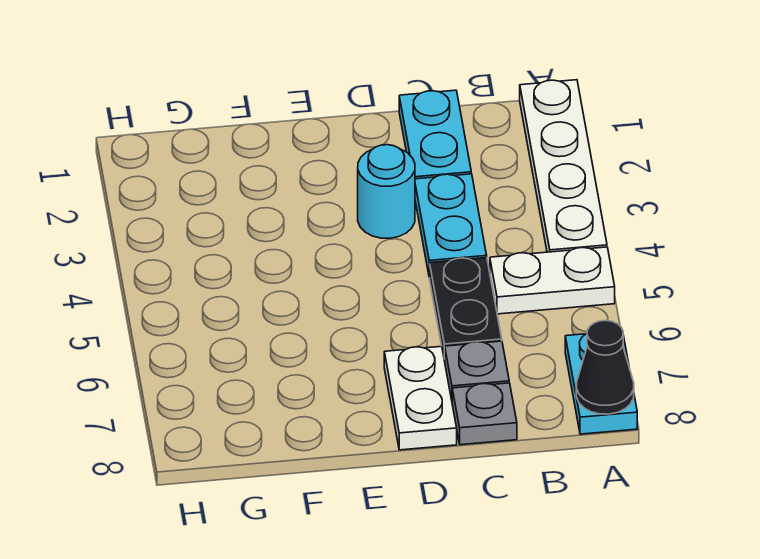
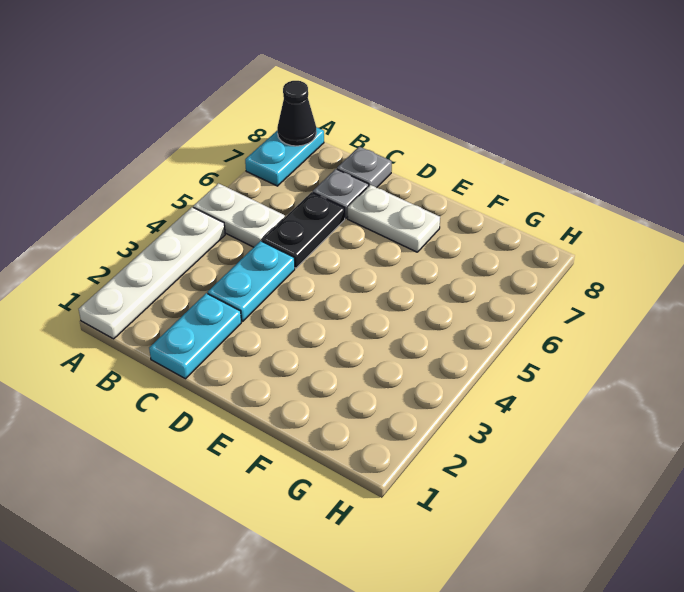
cyan 1x1 round brick [358,145,415,238] -> none
white 1x2 plate [384,346,457,450] -> white 1x2 plate turned to [348,185,440,252]

